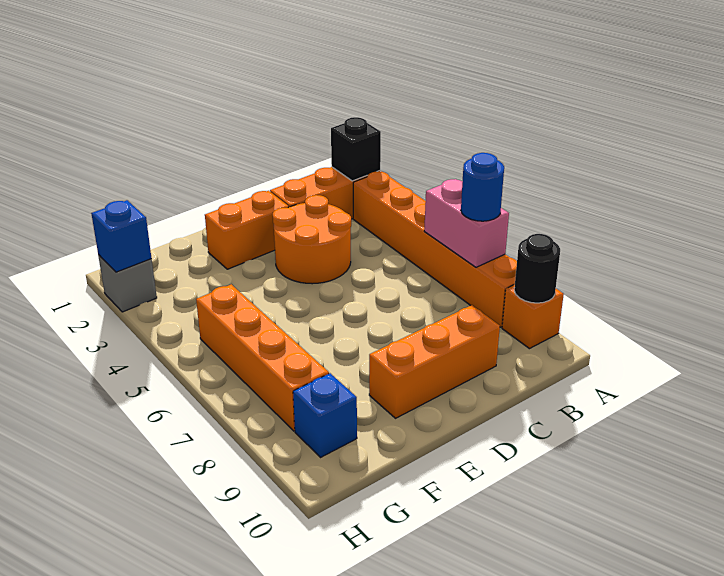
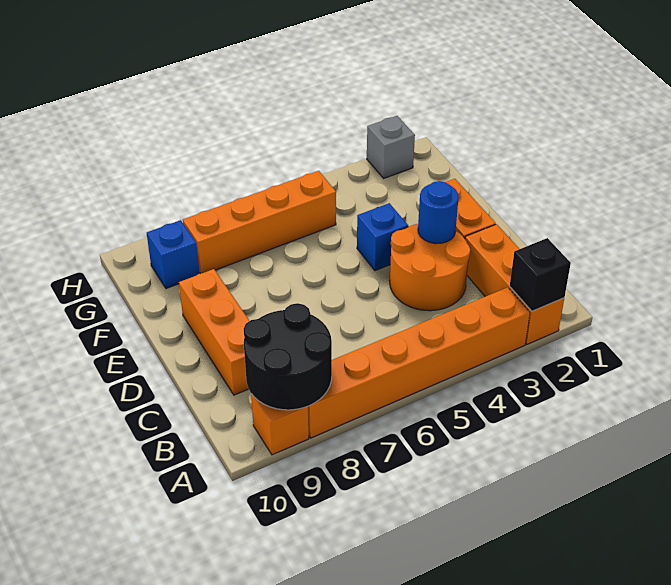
pink 1x2 brick [424,179,509,267] -> none
blue 1x1 round brick [461,153,504,221] -> blue 1x1 round brick moved to [418,181,459,244]
black 1x1 round brick [514,234,560,303] -> black 2x2 round brick [244,303,332,410]
blue 1x1 brick [91,200,152,272] -> blue 1x1 brick moved to [357,203,408,271]

